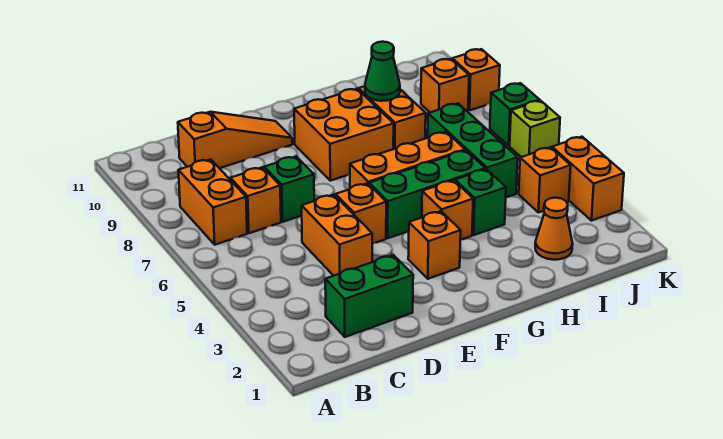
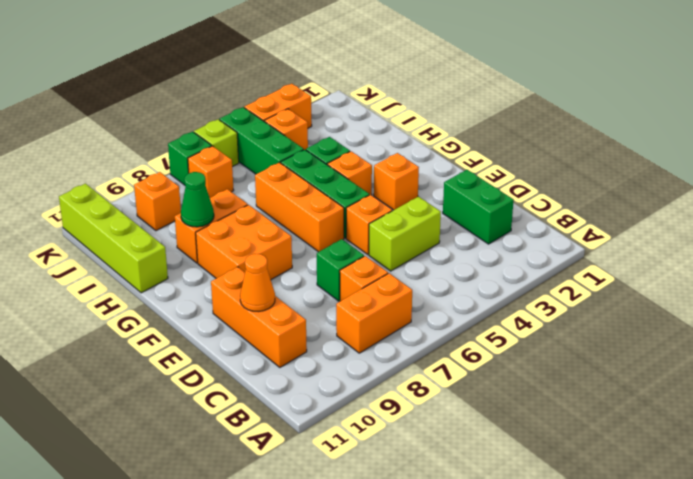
orange 1x3 slope [178,112,292,168] -> orange 1x3 brick [211,267,307,367]
orange 1x2 brick [302,195,372,276] -> lime 1x2 brick [369,197,441,271]
none -> lime 1x4 brick [59,184,168,293]
orange 1x1 cone [535,198,573,260] -> orange 1x1 cone moved to [240,254,275,312]
green 1x3 brick [428,104,518,197] -> green 1x3 brick turned to [219,107,304,174]
orange 1x1 brick [452,49,500,110] -> orange 1x1 brick moved to [188,146,234,198]

